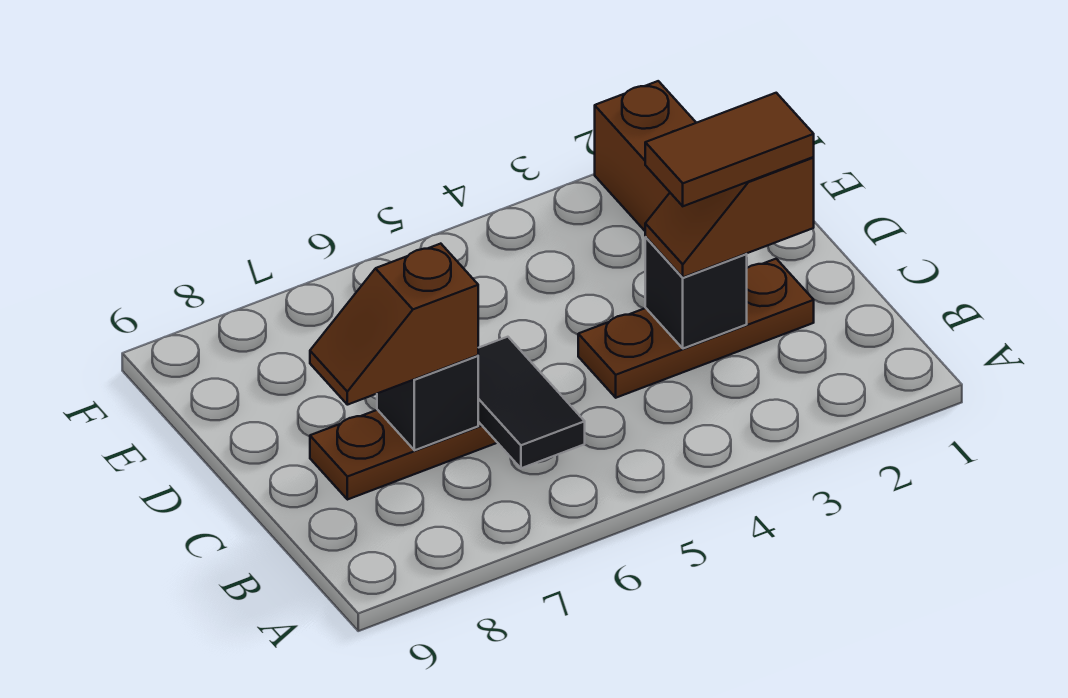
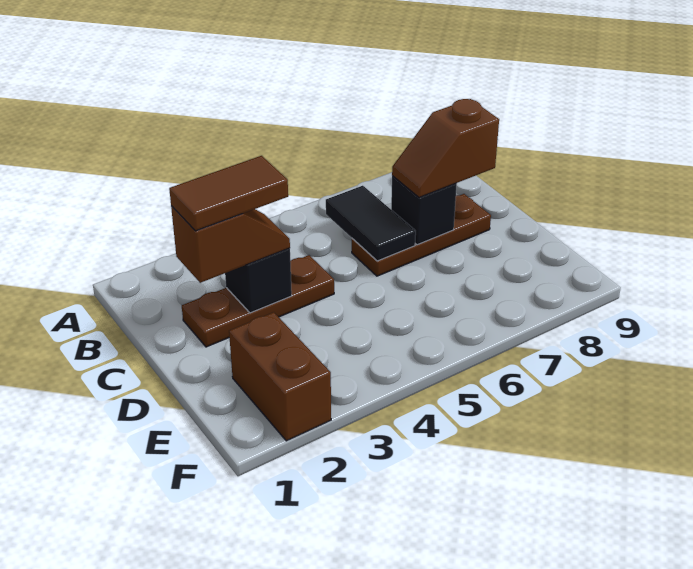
brown 1x2 slope [310,244,478,405] -> brown 1x2 slope turned to [392,99,499,197]

